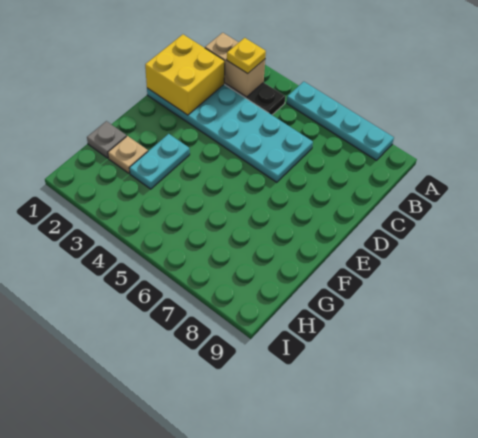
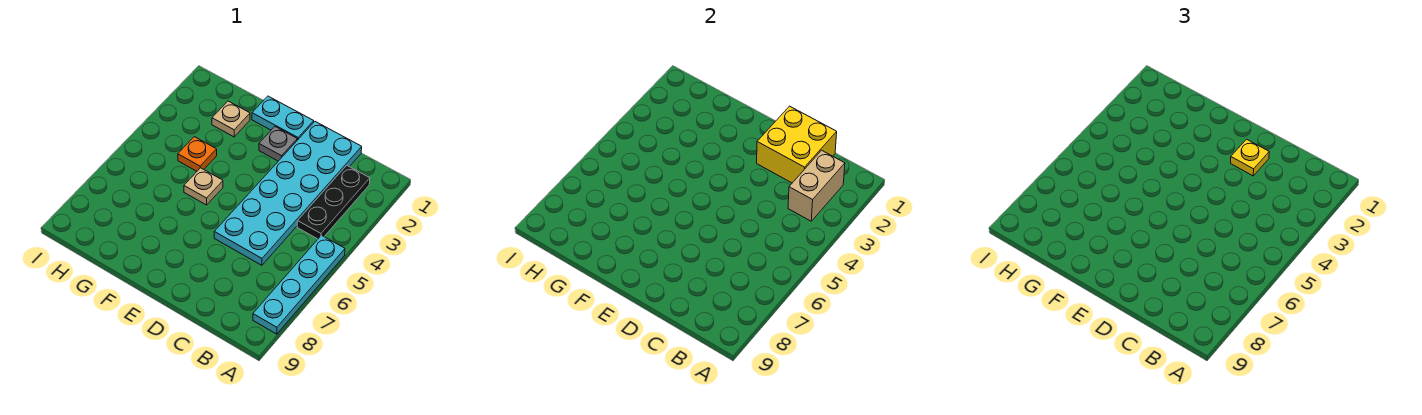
yellow 1x1 plate [227,38,266,74] -> yellow 1x1 plate moved to [1231,139,1269,176]
cyan 1x2 plate [129,134,190,189] -> cyan 1x2 plate moved to [252,96,314,140]
none -> tan 1x1 plate [184,168,223,205]
grey 1x1 plate [87,121,126,158] -> grey 1x1 plate moved to [259,127,297,161]
none -> orange 1x1 plate [178,137,217,171]

